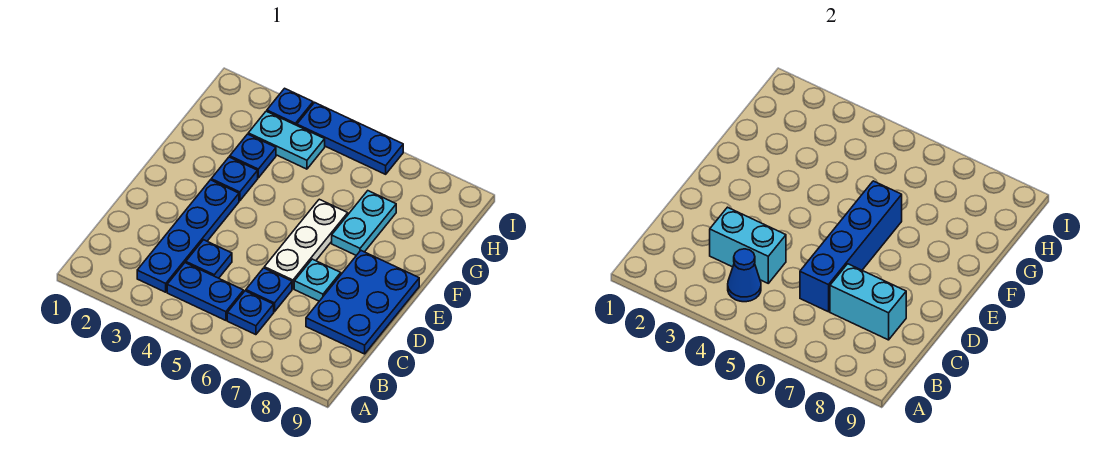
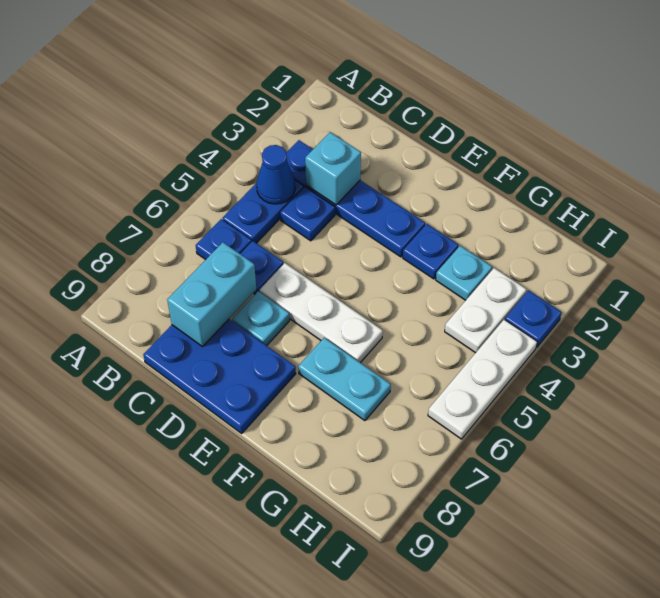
cyan 1x2 brick [710,207,786,283] -> cyan 1x1 brick [305,132,361,205]
blue 1x4 brick [800,181,902,312] -> none
blue 1x1 plate [230,134,276,178] -> cyan 1x1 plate [436,246,492,300]
cyan 1x2 plate [248,111,325,169] -> white 1x2 plate [445,268,527,353]
blue 1x3 plate [297,103,403,174] -> white 1x3 plate [428,319,537,439]

